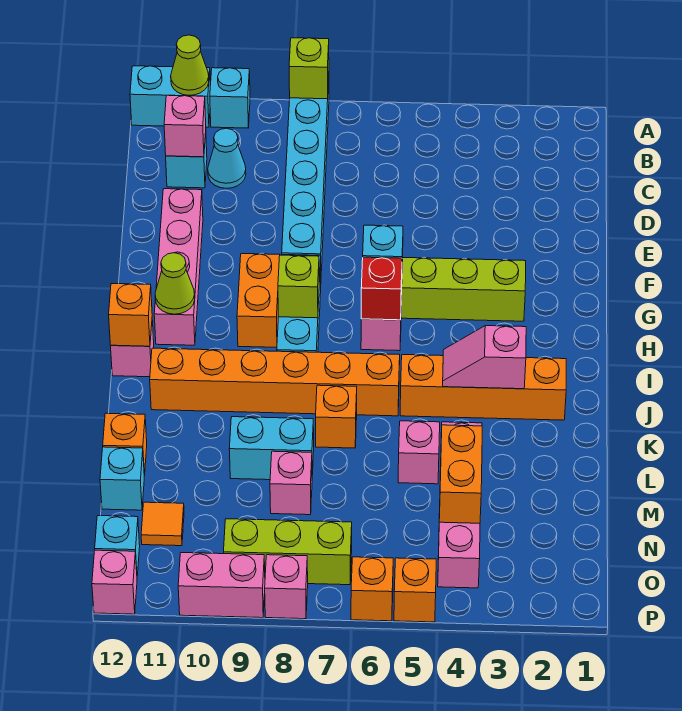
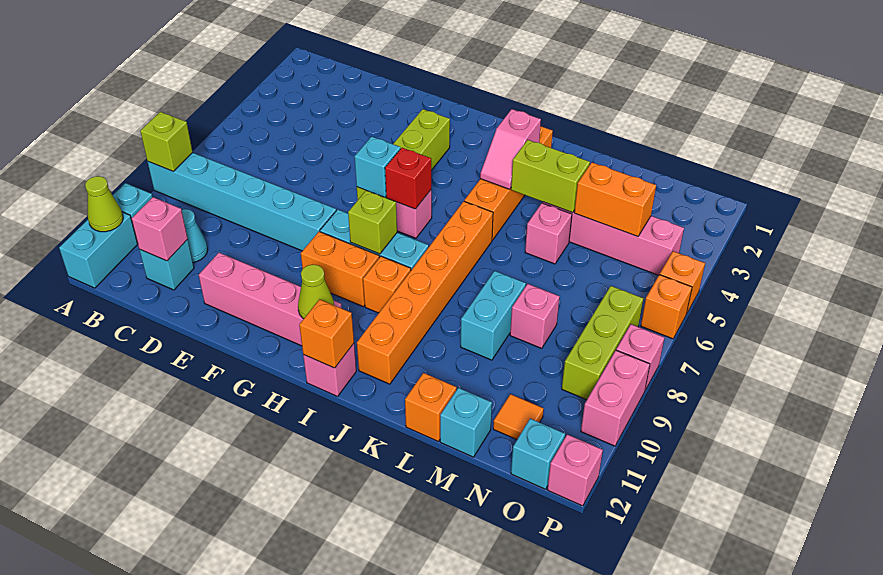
none -> lime 1x2 brick [511,140,590,213]
orange 1x1 brick [316,385,357,448] -> orange 1x1 brick moved to [363,256,411,313]

